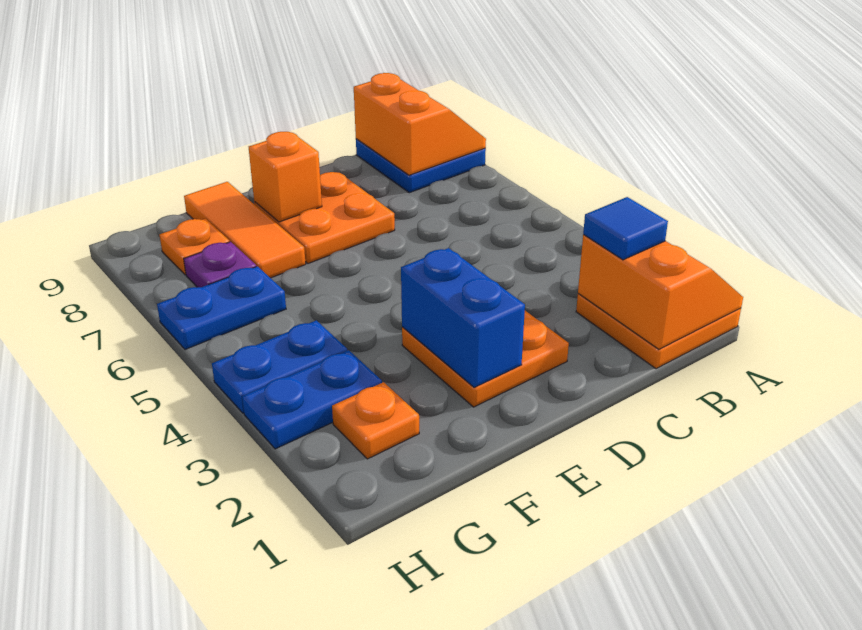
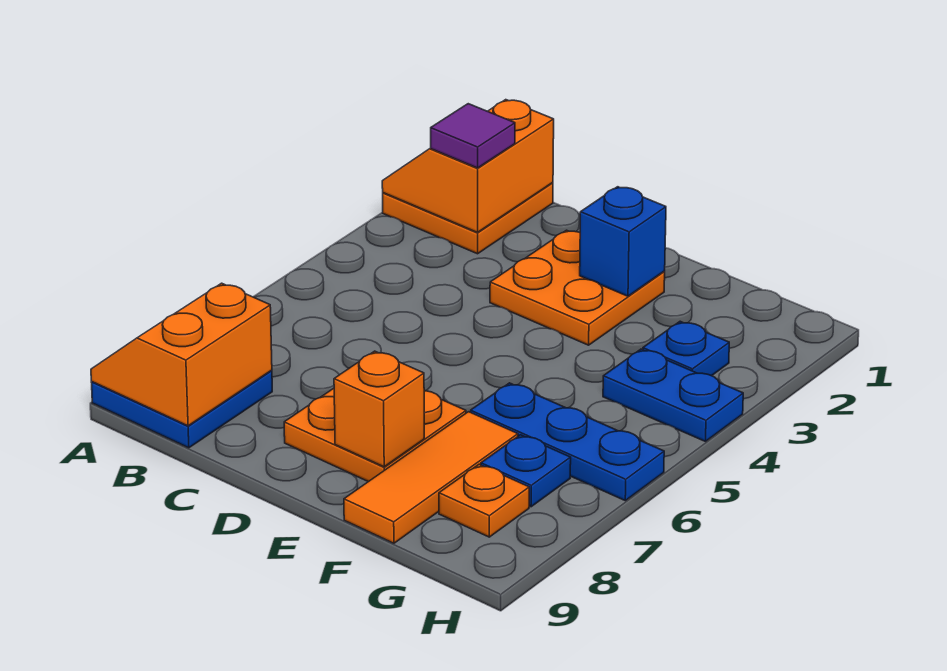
blue 1x1 tile [583,197,668,260] -> purple 1x1 tile [431,104,515,168]
blue 1x2 brick [401,248,525,388] -> blue 1x1 brick [580,187,666,296]
orange 1x1 plate [332,382,419,459] -> none
blue 1x2 plate [242,350,382,449] -> blue 1x1 plate [643,321,729,376]
blue 1x2 plate [157,266,286,349] -> blue 1x3 plate [471,383,664,501]
purple 1x1 plate [184,242,256,287] -> blue 1x1 plate [481,435,571,507]

